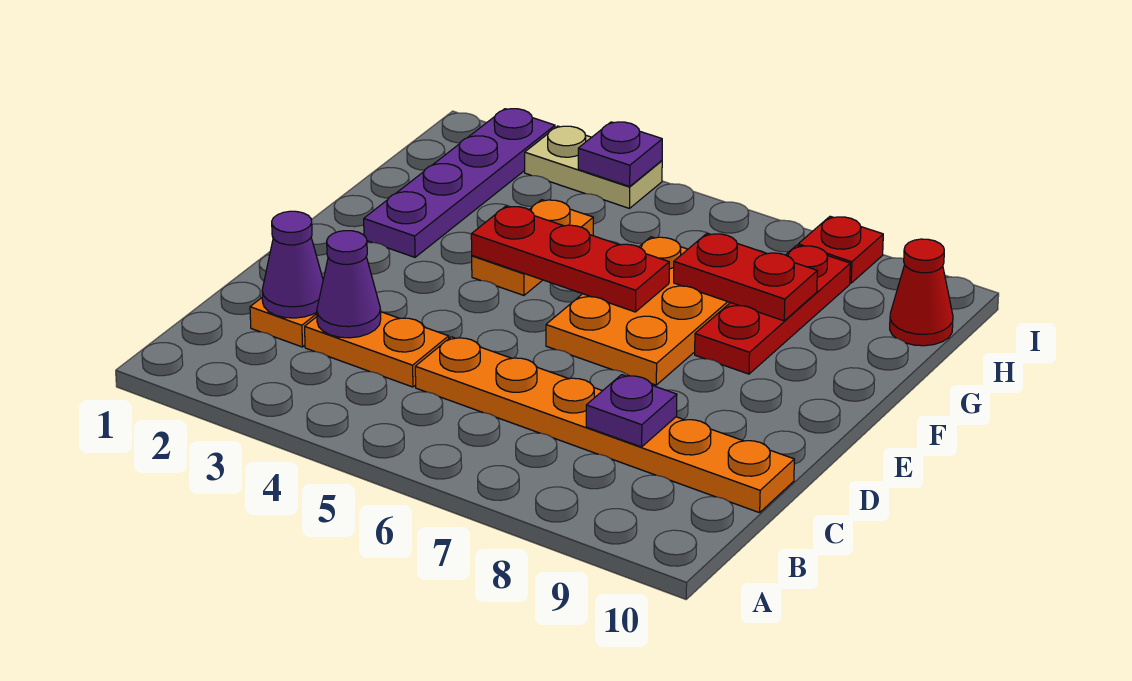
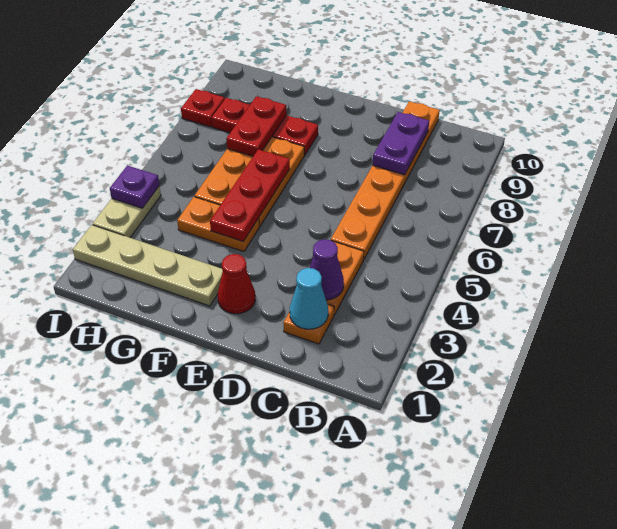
purple 1x1 cone [262,211,323,318] -> cyan 1x1 cone [290,268,328,329]
purple 1x1 plate [586,375,677,447] -> purple 1x2 plate [373,112,429,175]
orange 2x3 plate [546,237,730,385] -> orange 2x3 plate turned to [195,137,304,226]
purple 1x4 plate [364,109,555,257] -> tan 1x4 plate [73,225,223,306]
red 1x1 cone [890,239,953,346] -> red 1x1 cone moved to [218,254,255,314]

